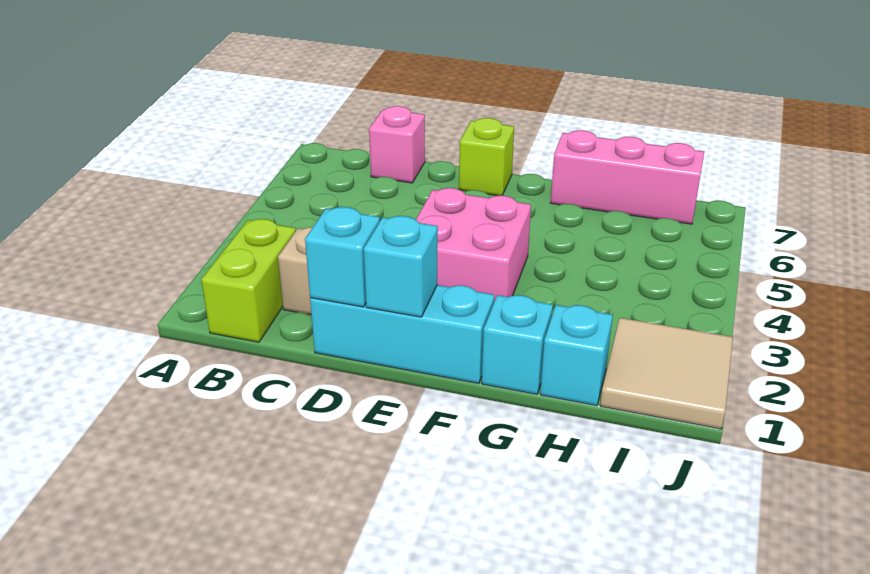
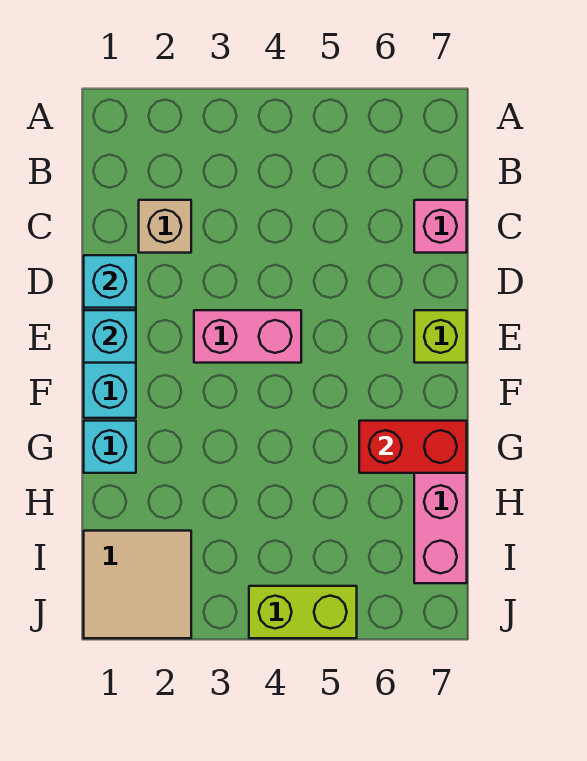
lime 1x2 brick [201,219,296,342] -> lime 1x2 brick moved to [249,586,357,638]
pink 2x2 brick [416,188,531,301] -> pink 1x2 brick [194,310,301,363]
none -> red 1x2 brick [359,421,467,473]
cyan 1x1 brick [540,305,613,406] -> none

